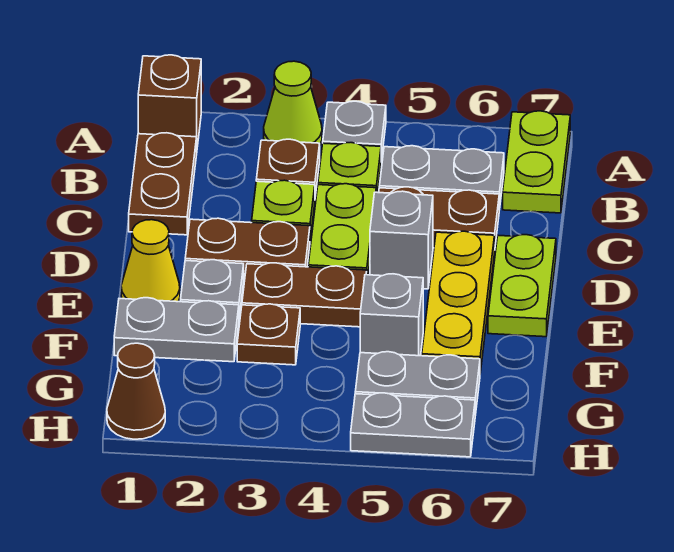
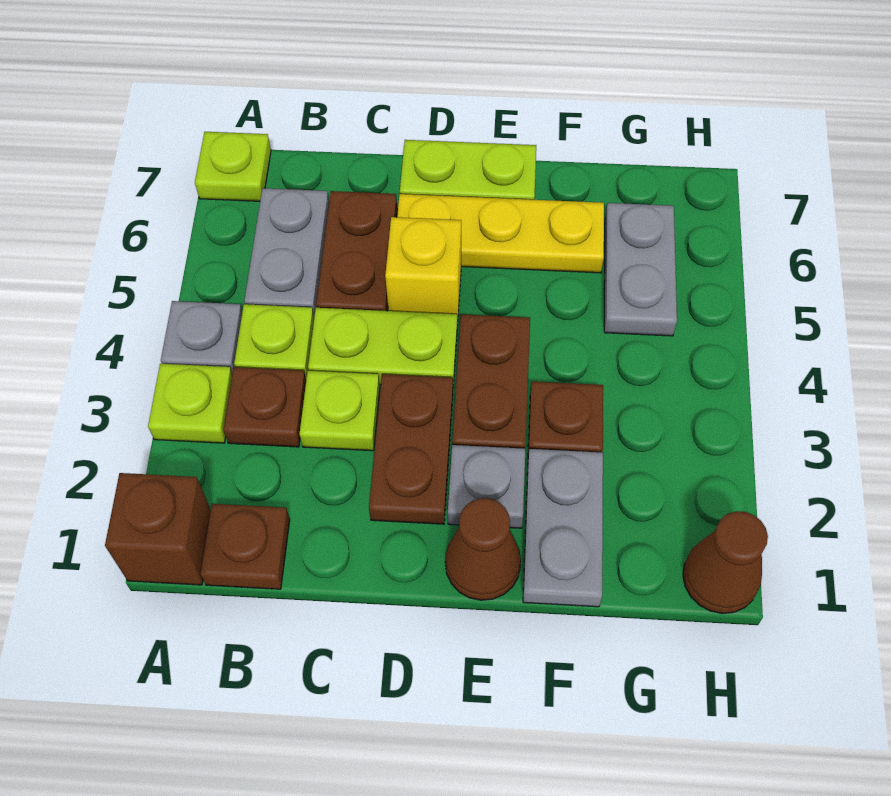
lime 1x1 cone [264,61,322,144] -> lime 1x1 plate [148,364,232,443]
lime 1x2 plate [503,111,570,213] -> lime 1x1 plate [195,132,271,201]
brown 1x2 plate [129,133,197,235] -> brown 1x1 plate [201,504,290,589]
grey 1x1 brick [370,191,433,289] -> yellow 1x1 brick [385,217,461,326]
yellow 1x1 cone [121,220,180,302] -> brown 1x1 cone [445,498,521,600]
grey 1x1 brick [360,274,423,356] -> none
grey 1x2 plate [351,393,475,457] -> none

